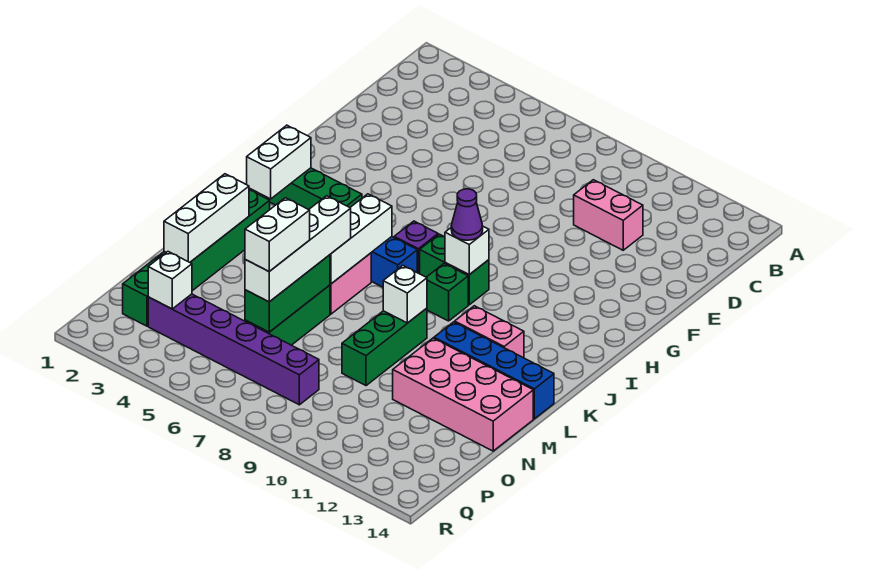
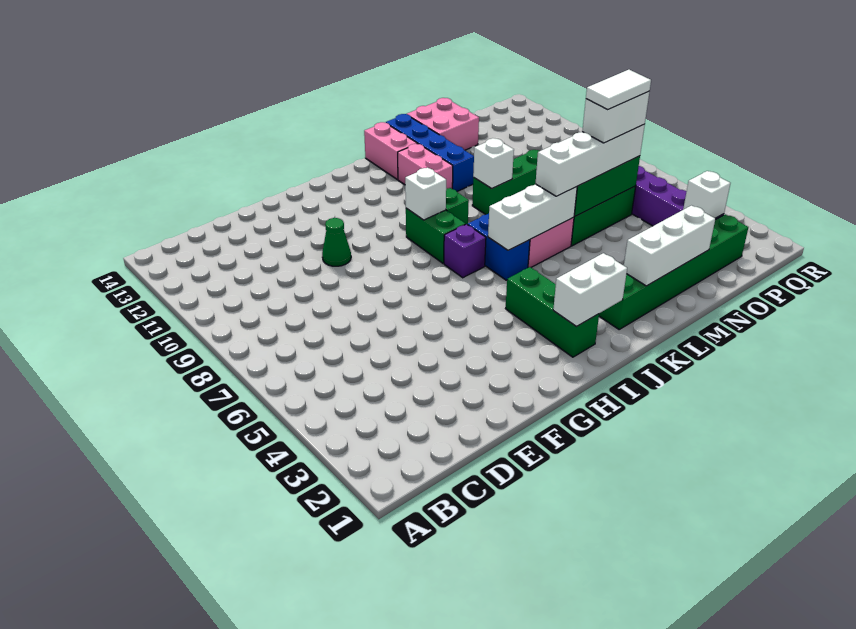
pink 1x2 brick [574,180,643,250] -> pink 1x2 brick moved to [364,122,417,179]
none -> green 1x1 cone [322,218,351,266]
purple 1x1 cone [451,189,483,240] -> none
pink 2x4 brick [393,338,533,451] -> pink 2x2 brick [407,98,479,150]
none -> white 1x2 tile [586,70,651,110]

